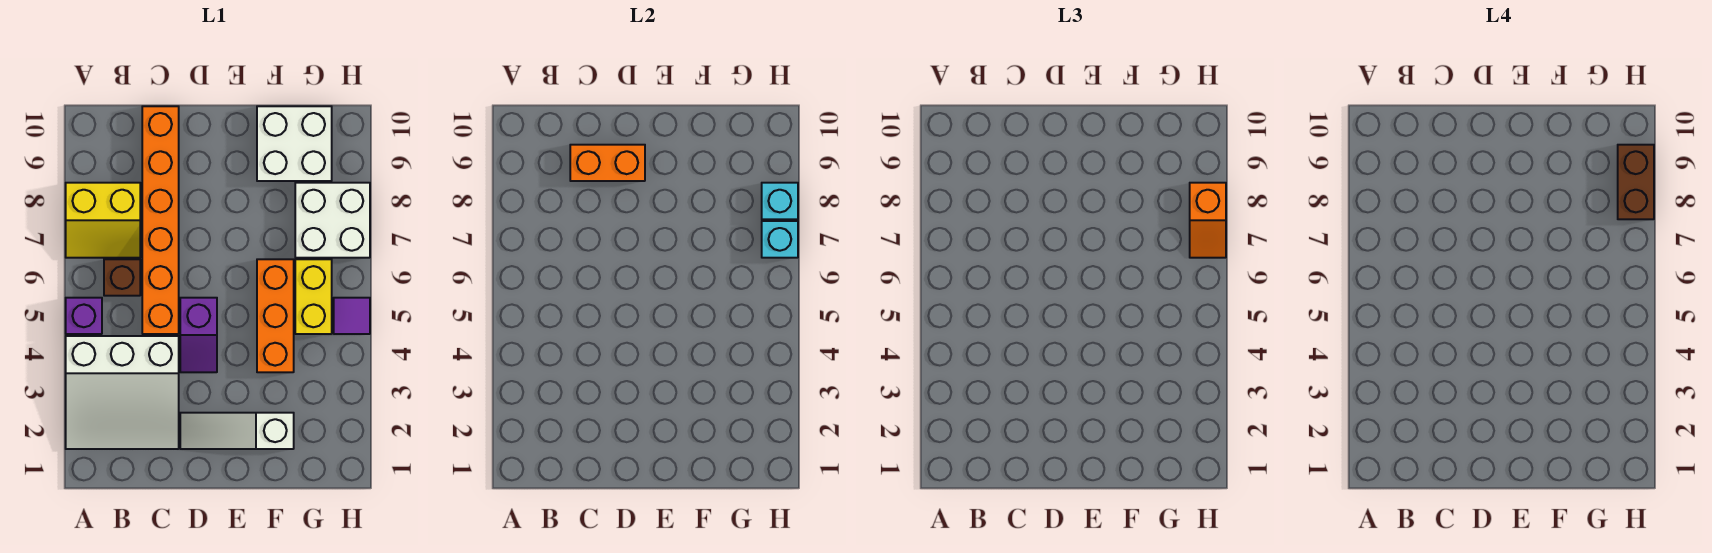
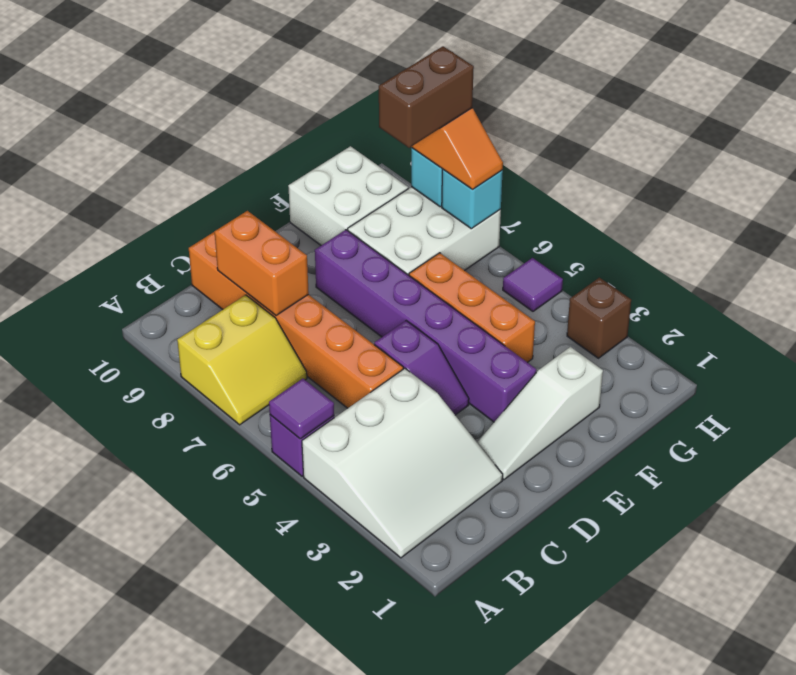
none -> purple 1x1 tile [269,379,334,439]
brown 1x1 brick [104,259,140,296] -> brown 1x1 brick moved to [567,278,631,358]
orange 1x2 brick [570,145,645,181] -> orange 1x2 brick turned to [214,211,309,316]
none -> purple 1x6 brick [315,230,536,422]
yellow 1x2 brick [295,259,332,334] -> none
white 2x2 brick [295,183,370,258] -> white 2x3 brick [348,187,501,275]
brown 1x2 brick [1618,145,1654,219] -> brown 1x2 brick turned to [379,46,474,148]

